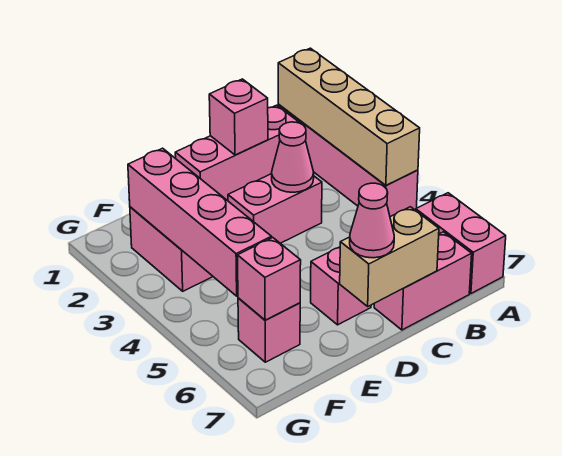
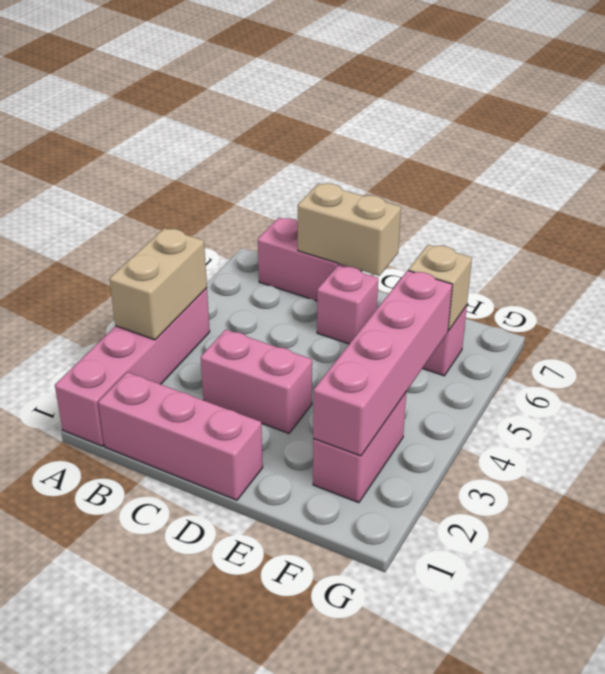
tan 1x4 brick [278,48,420,185] -> tan 1x2 brick [109,228,207,340]
pink 1x2 brick [416,193,506,293] -> none
pink 1x1 brick [209,79,268,155] -> none
pink 1x1 cone [272,122,314,192] -> none
pink 1x1 cone [350,183,394,258] -> none
pink 1x1 brick [238,238,301,320] -> tan 1x1 brick [408,245,472,330]

